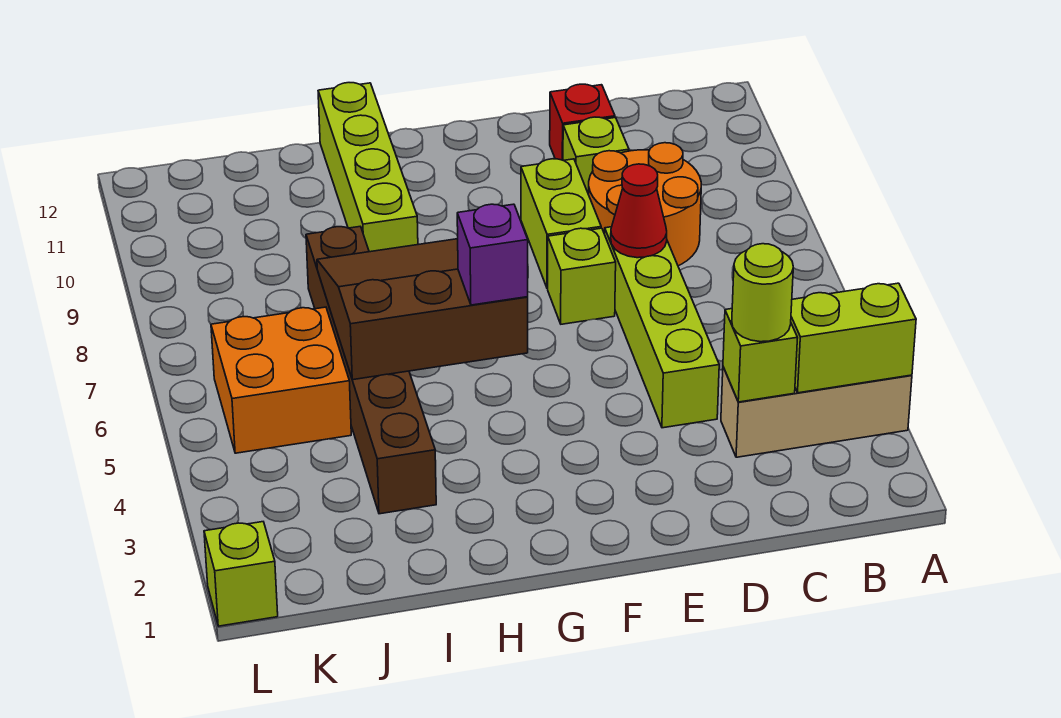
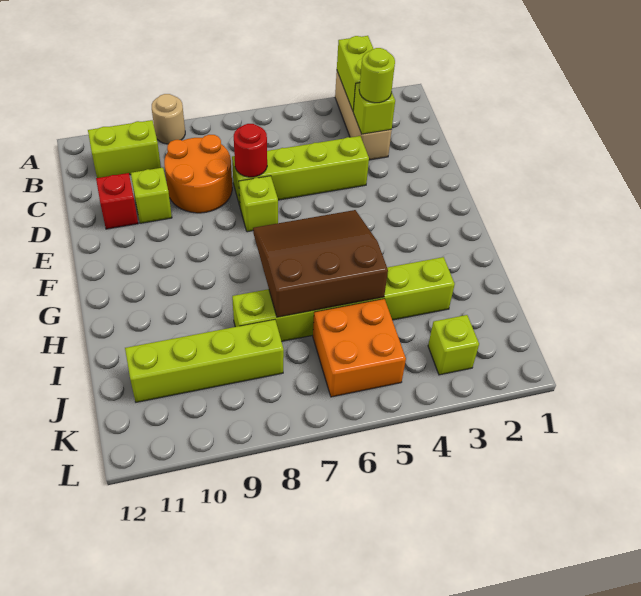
none -> tan 1x1 round brick [152,94,185,144]
red 1x1 cone [611,164,667,258] -> red 1x1 round brick [234,124,267,177]
lime 1x2 brick [521,159,601,288] -> lime 1x2 brick moved to [88,120,161,178]
brown 3x3 slope [317,239,528,380] -> brown 3x3 slope turned to [253,210,388,317]
purple 1x1 brick [457,204,528,305] -> none
lime 1x4 brick [318,83,418,252] -> lime 1x4 brick moved to [125,320,284,402]
brown 1x6 brick [306,226,436,514] -> lime 1x6 brick [232,257,455,341]
lime 1x1 brick [204,522,278,626] -> lime 1x1 brick moved to [428,315,479,375]

